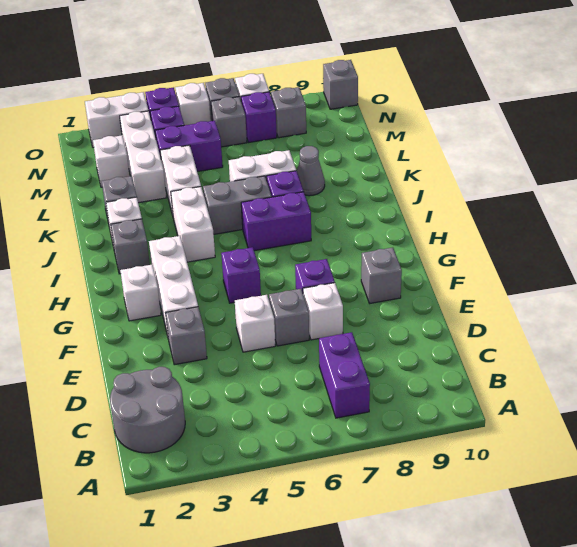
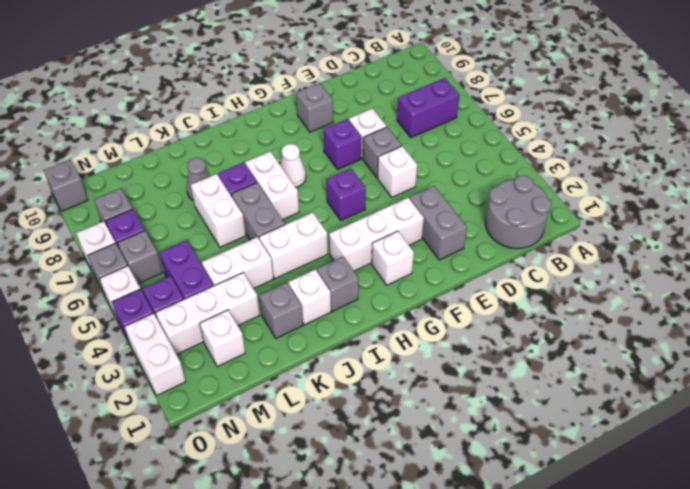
grey 1x1 brick [165,307,207,365] -> grey 1x2 brick [410,186,467,260]
none -> white 1x1 cone [280,144,306,187]
purple 1x2 brick [241,192,311,251] -> white 1x2 brick [245,151,299,220]

